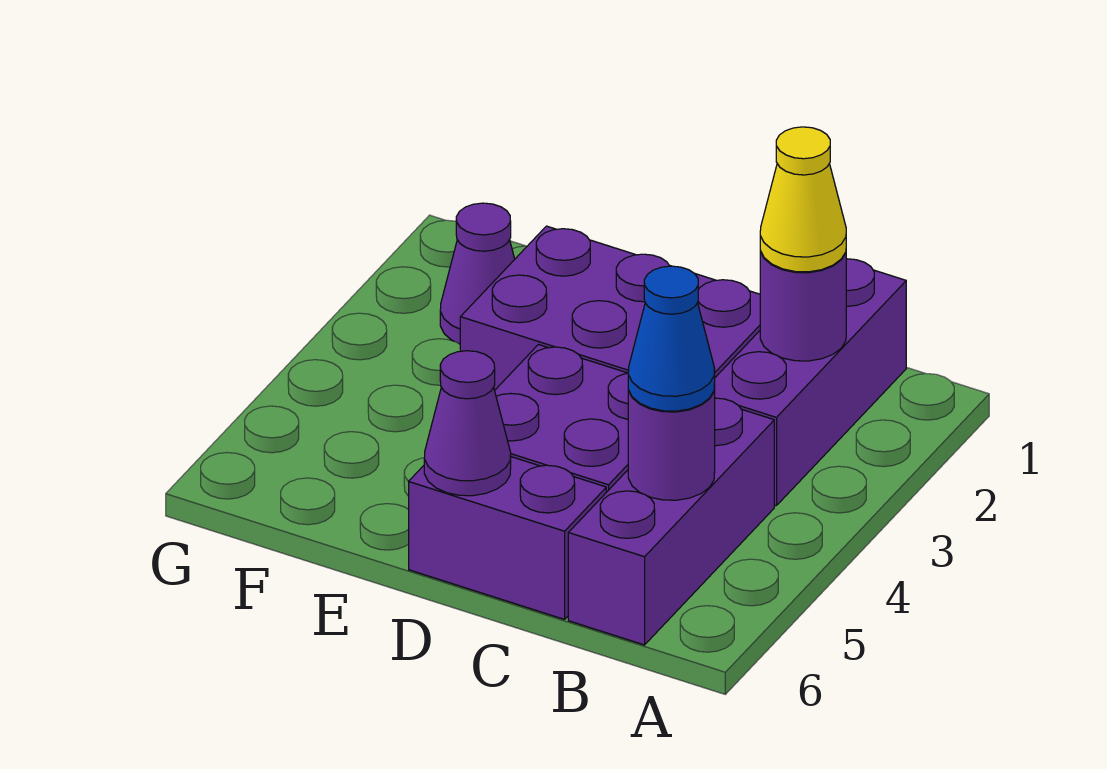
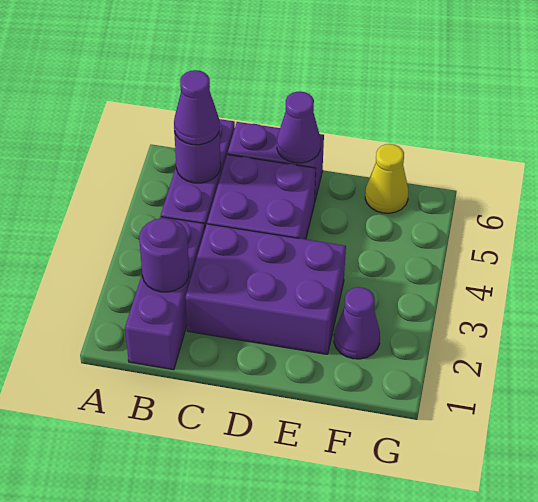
yellow 1x1 cone [760,127,846,272] -> yellow 1x1 cone moved to [365,144,408,213]
blue 1x1 cone [628,266,715,411] -> purple 1x1 cone [174,70,220,145]

